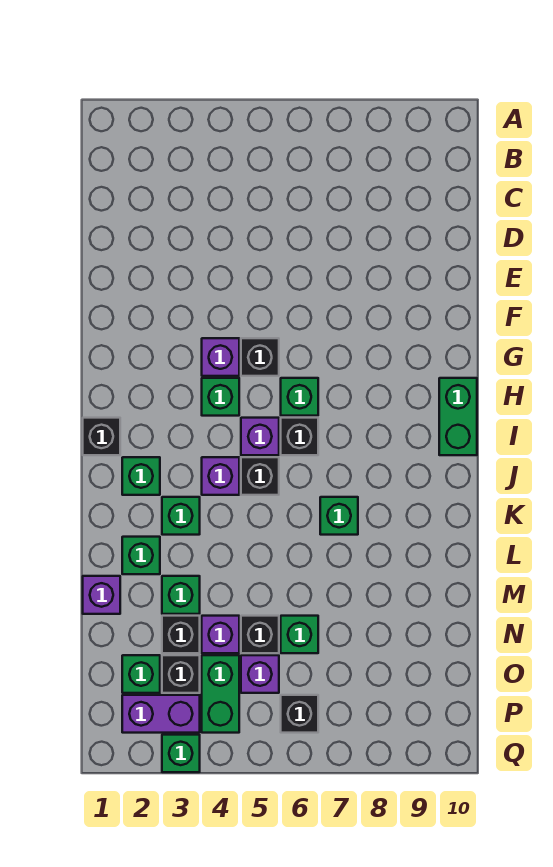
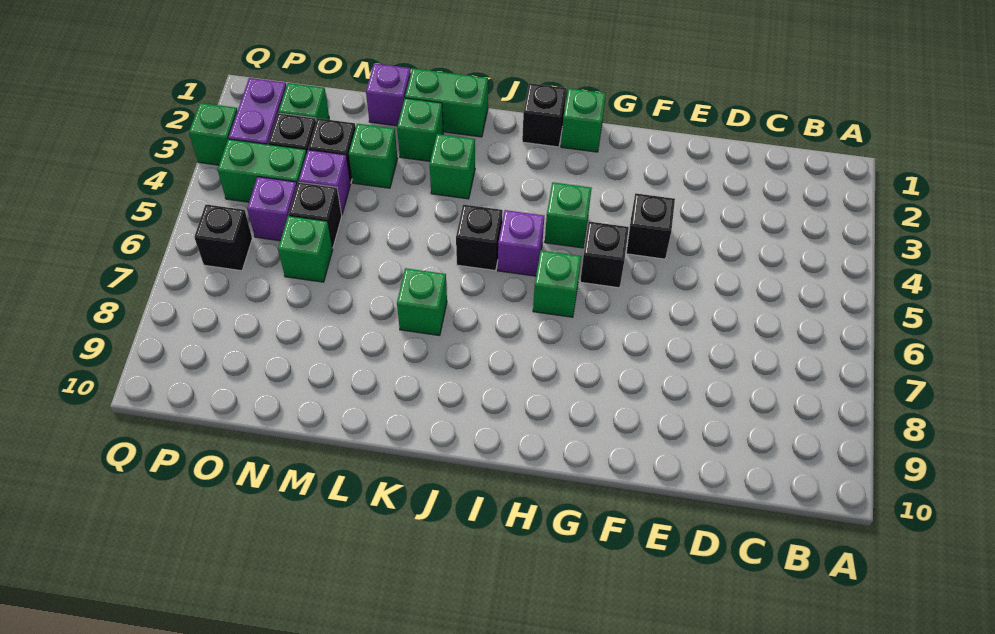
purple 1x1 brick [202,338,239,376] -> none
green 1x2 brick [439,378,477,455] -> green 1x2 brick moved to [405,68,488,137]
black 1x1 brick [281,418,318,455] -> black 1x1 brick moved to [626,193,675,259]
green 1x1 brick [122,457,160,495] -> green 1x1 brick moved to [561,88,606,152]
purple 1x1 brick [202,457,239,495] -> none

